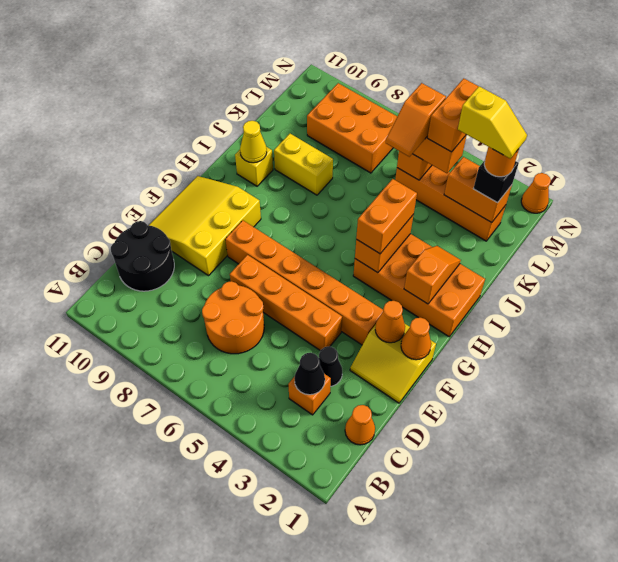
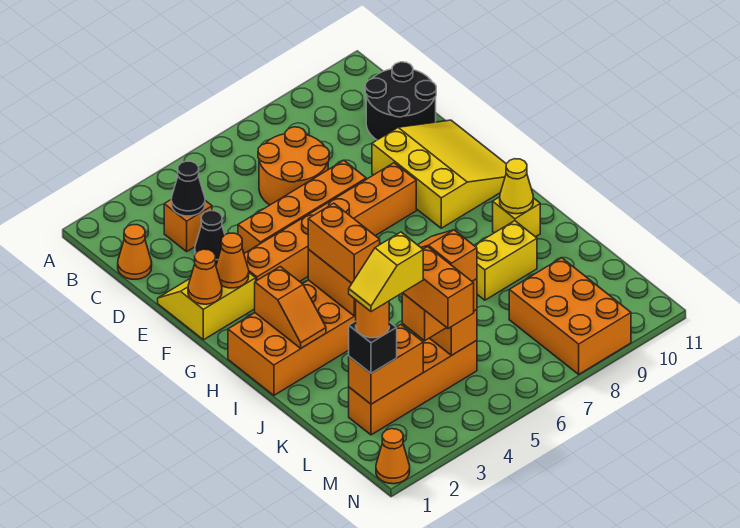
orange 2x3 brick [307,83,397,173] -> orange 2x3 brick turned to [509,258,631,374]

